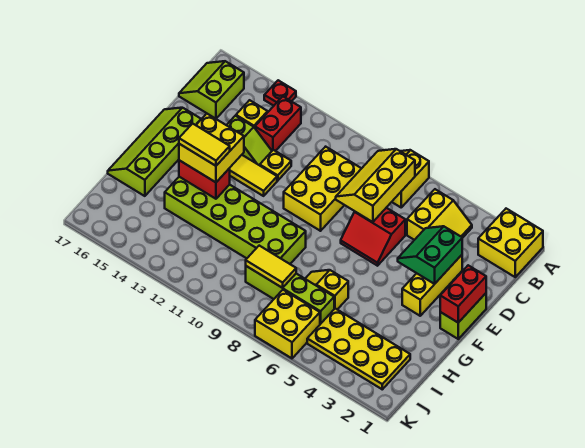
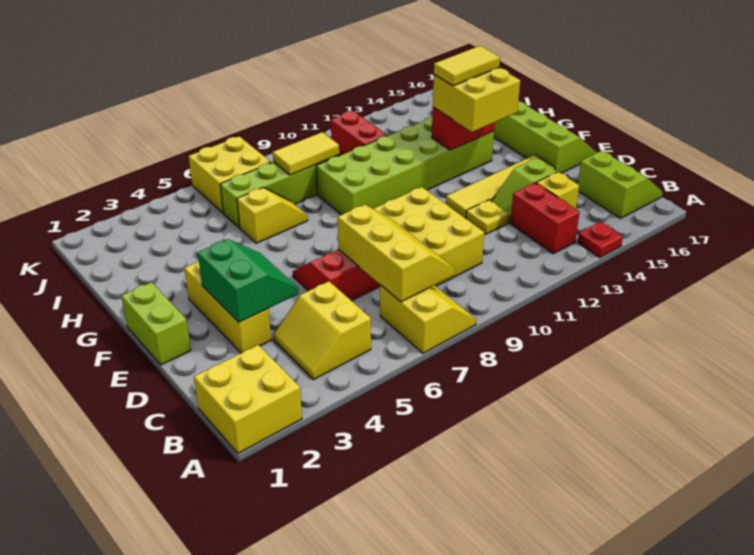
red 1x2 brick [440,265,486,323] -> red 1x2 brick moved to [331,111,388,155]
yellow 2x4 plate [307,309,410,389] -> none

